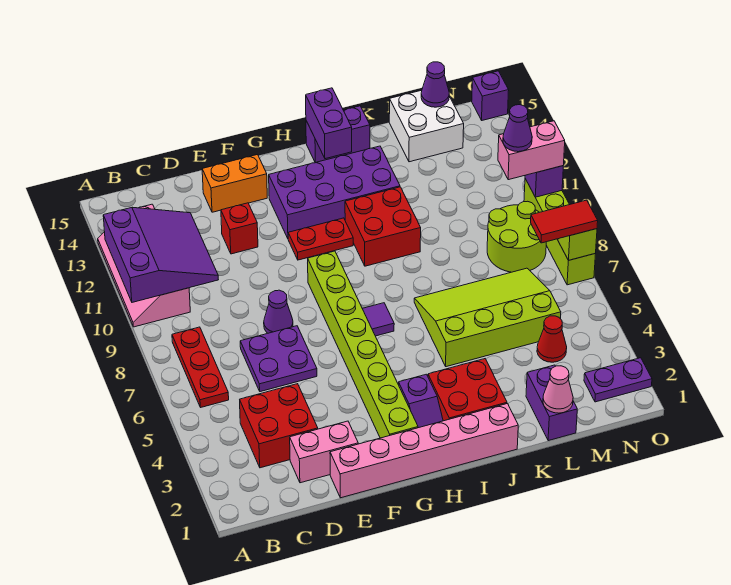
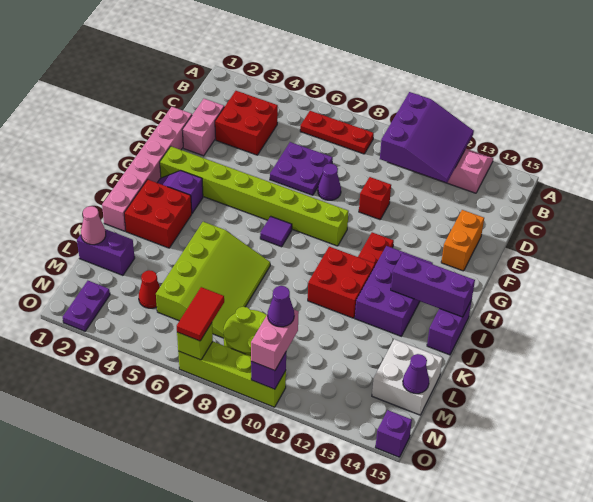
purple 3x3 slope [103,207,218,302] -> purple 3x3 slope turned to [380,92,474,183]
red 1x1 brick [221,203,258,254] -> red 1x1 brick moved to [359,177,391,220]
purple 2x4 brick [269,146,400,238] -> purple 2x3 brick [355,246,433,336]
purple 1x2 brick [306,88,352,159] -> purple 1x3 brick [391,253,475,317]

